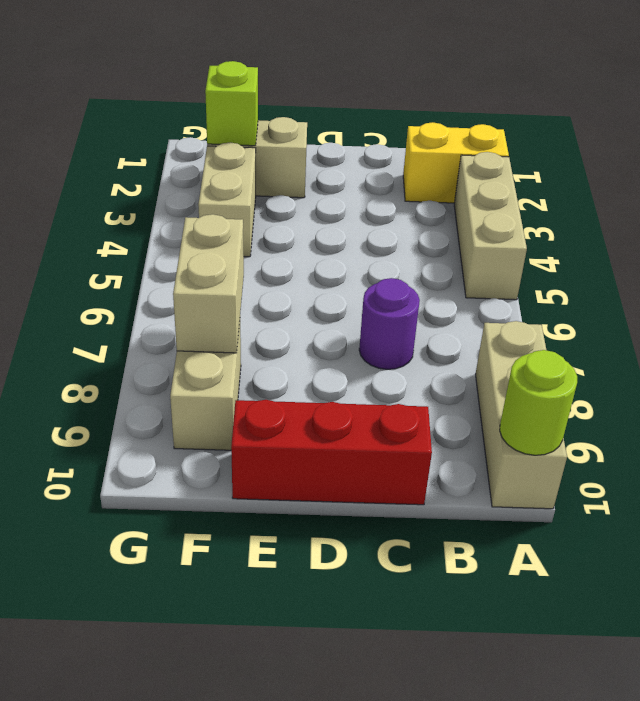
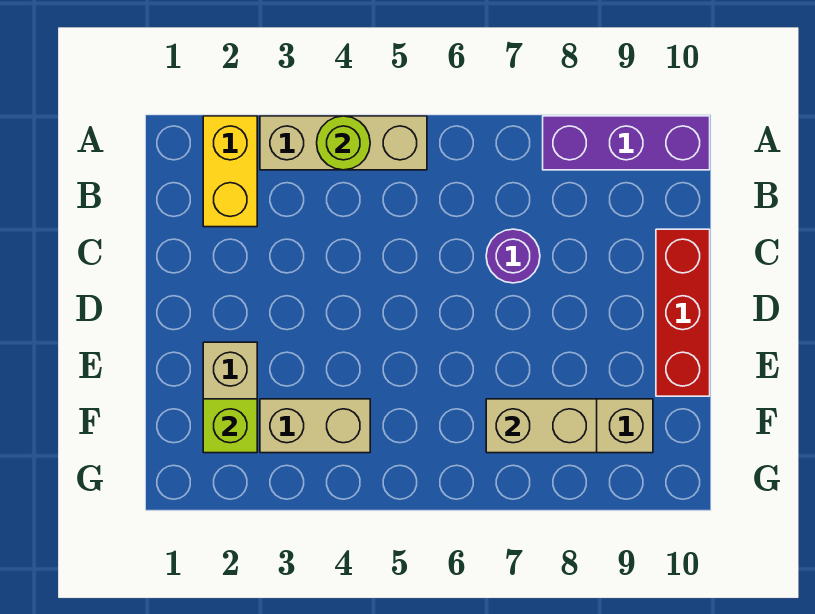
tan 1x3 brick [475,321,567,509] -> purple 1x3 brick [543,116,710,170]
lime 1x1 round brick [500,350,577,455] -> lime 1x1 round brick moved to [317,116,370,170]

